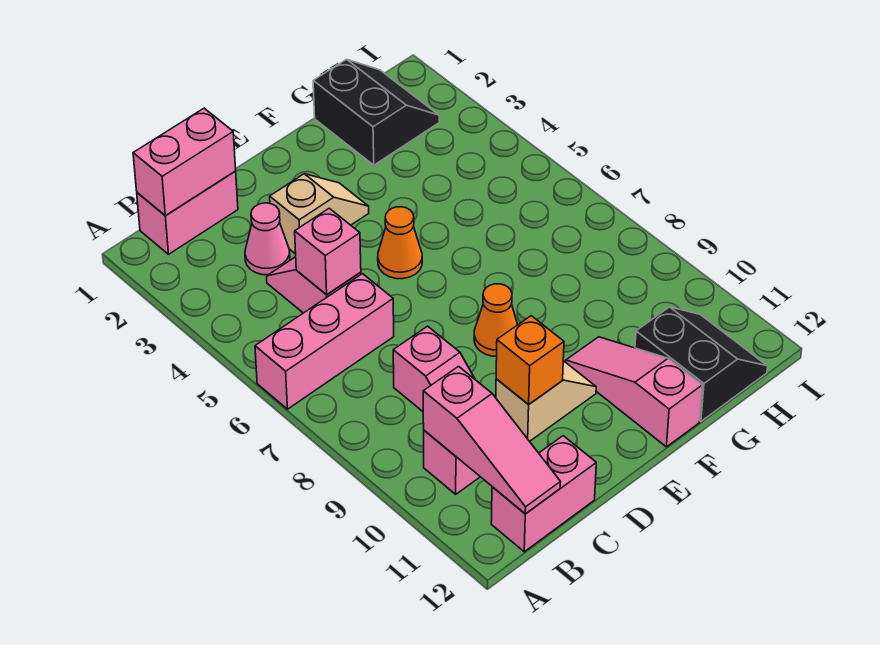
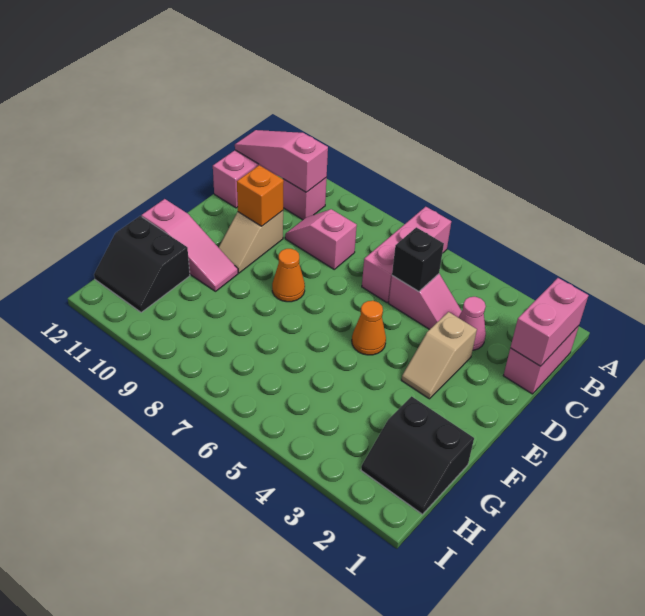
pink 1x1 brick [295,208,361,295] -> black 1x1 brick [392,227,444,292]

